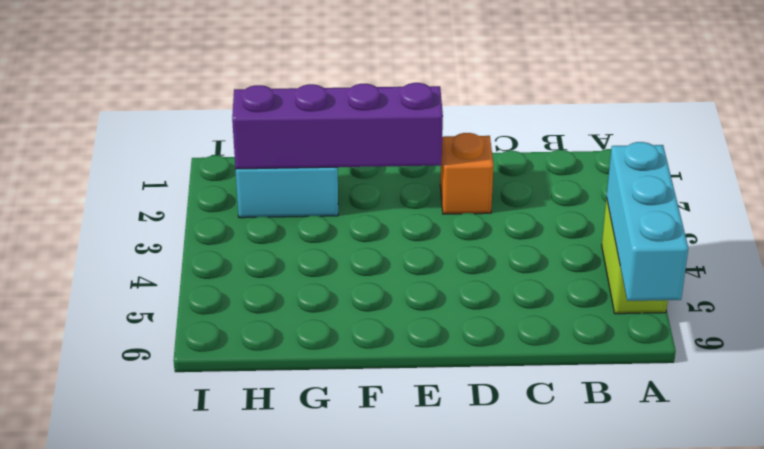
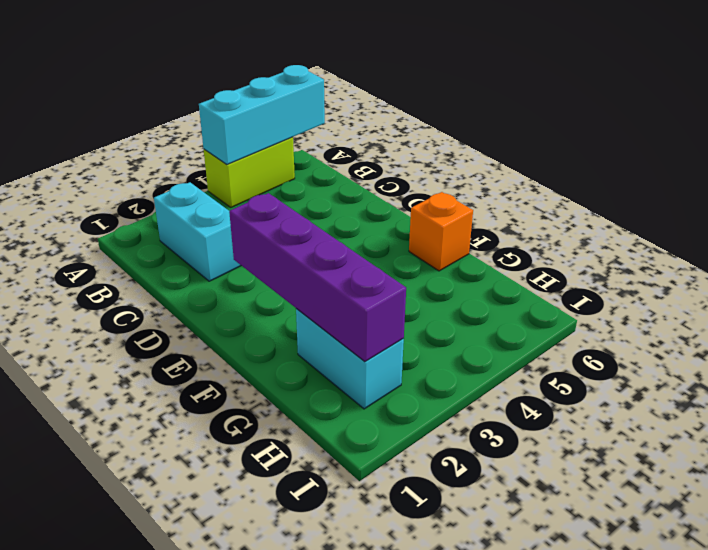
none -> cyan 1x2 brick [154,182,241,281]
orange 1x1 brick [440,133,494,214] -> orange 1x1 brick moved to [409,192,473,271]

